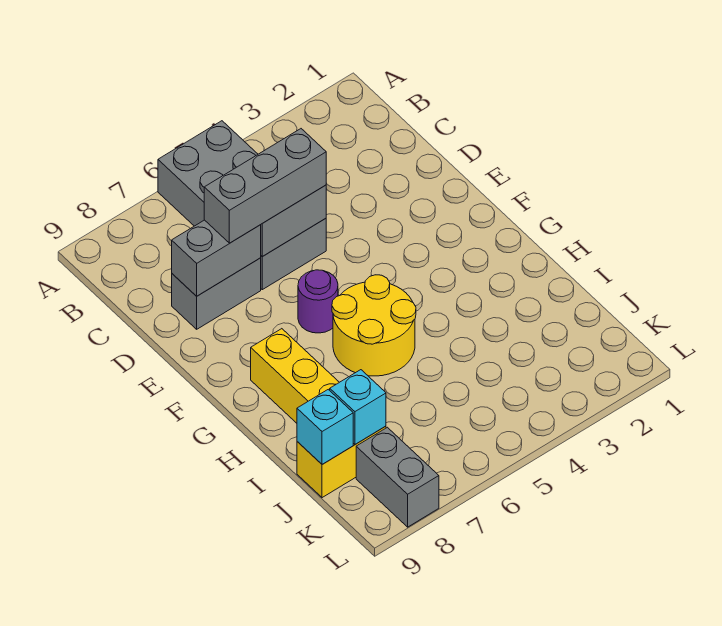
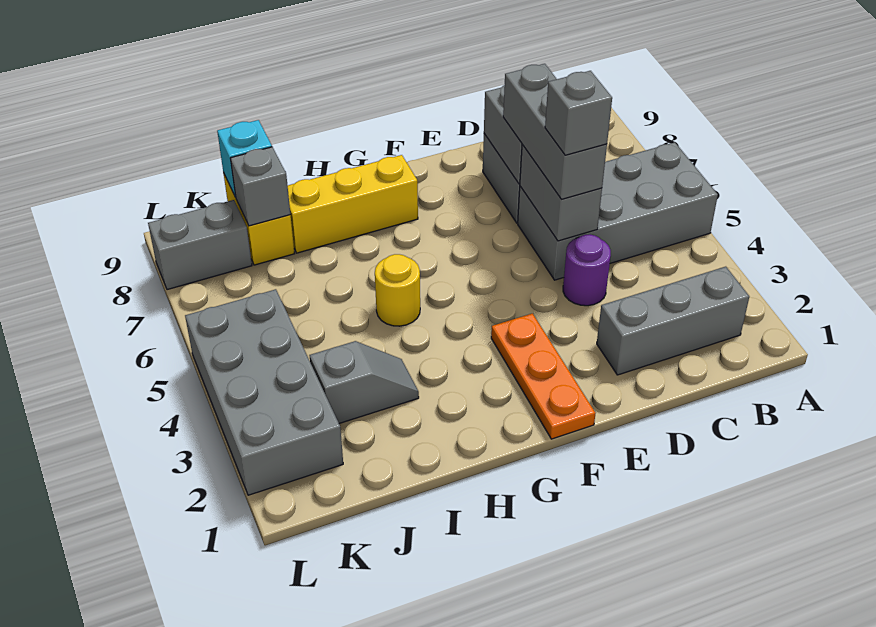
none -> grey 1x3 brick [597,267,749,375]
none -> grey 1x1 brick [545,71,612,155]
none -> orange 1x3 plate [491,313,596,439]
purple 1x1 round brick [298,270,338,333] -> purple 1x1 round brick moved to [563,235,611,306]
yellow 2x2 round brick [332,275,416,376] -> yellow 1x1 round brick [375,254,420,326]
none -> grey 1x2 slope [310,341,419,423]
cyan 1x1 brick [330,370,386,444] -> grey 1x1 brick [230,147,290,226]
none -> grey 2x4 brick [185,289,343,495]

